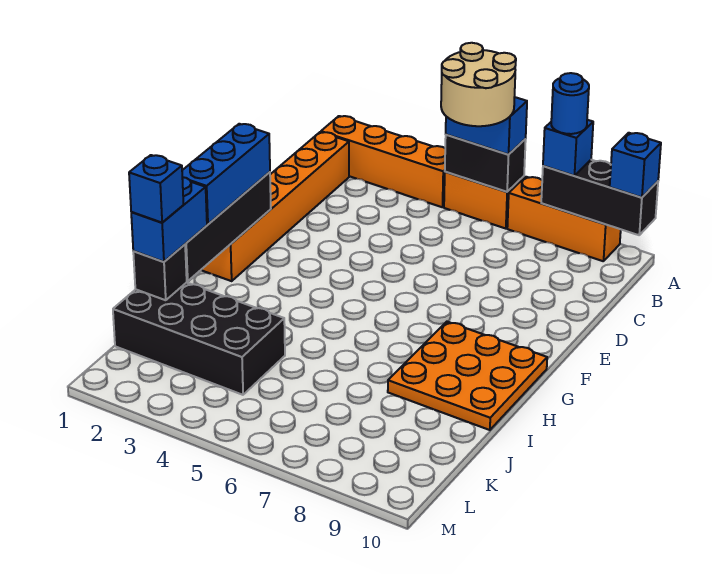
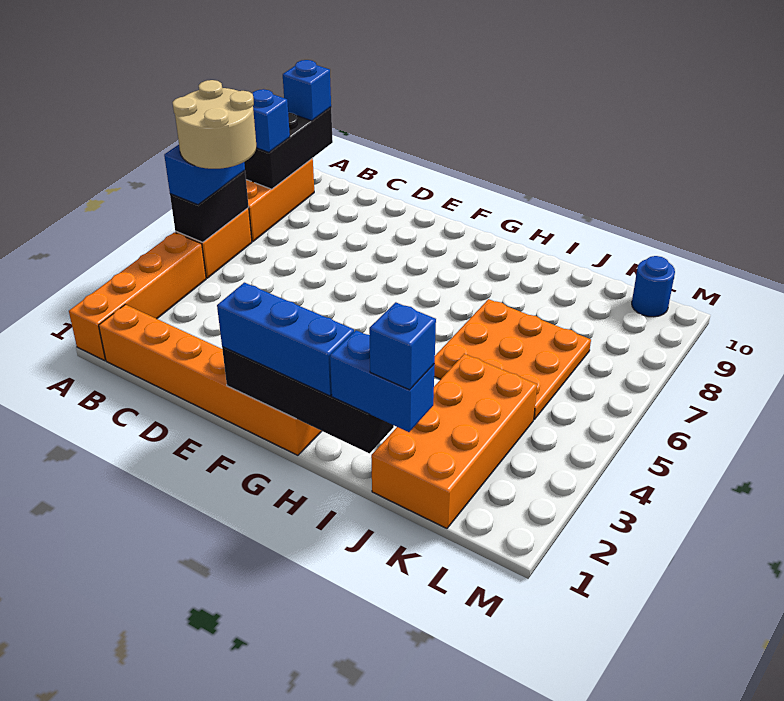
blue 1x1 round brick [551,73,589,134] -> blue 1x1 round brick moved to [632,256,675,317]
orange 3x3 plate [388,322,547,430] -> orange 3x3 plate moved to [434,299,591,419]
black 2x4 brick [113,282,285,395] -> orange 2x4 brick [371,354,537,528]
black 1x1 brick [133,245,187,300] -> none

